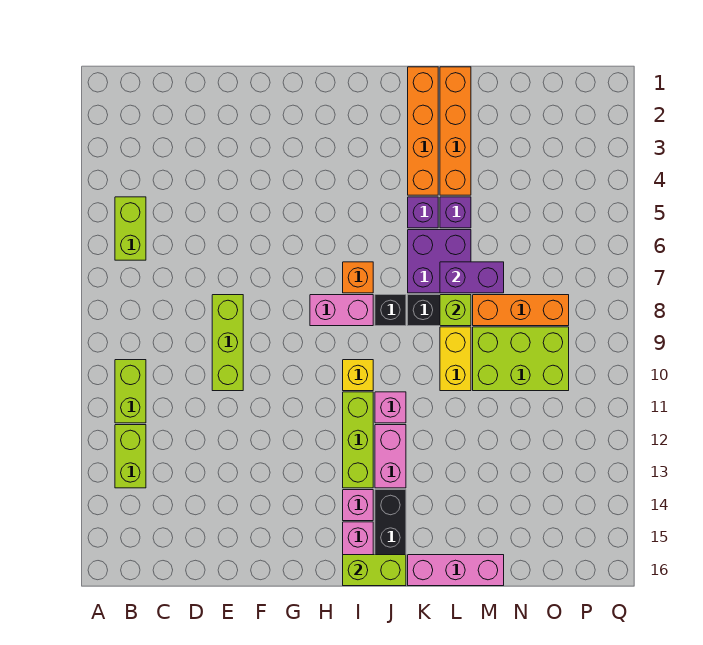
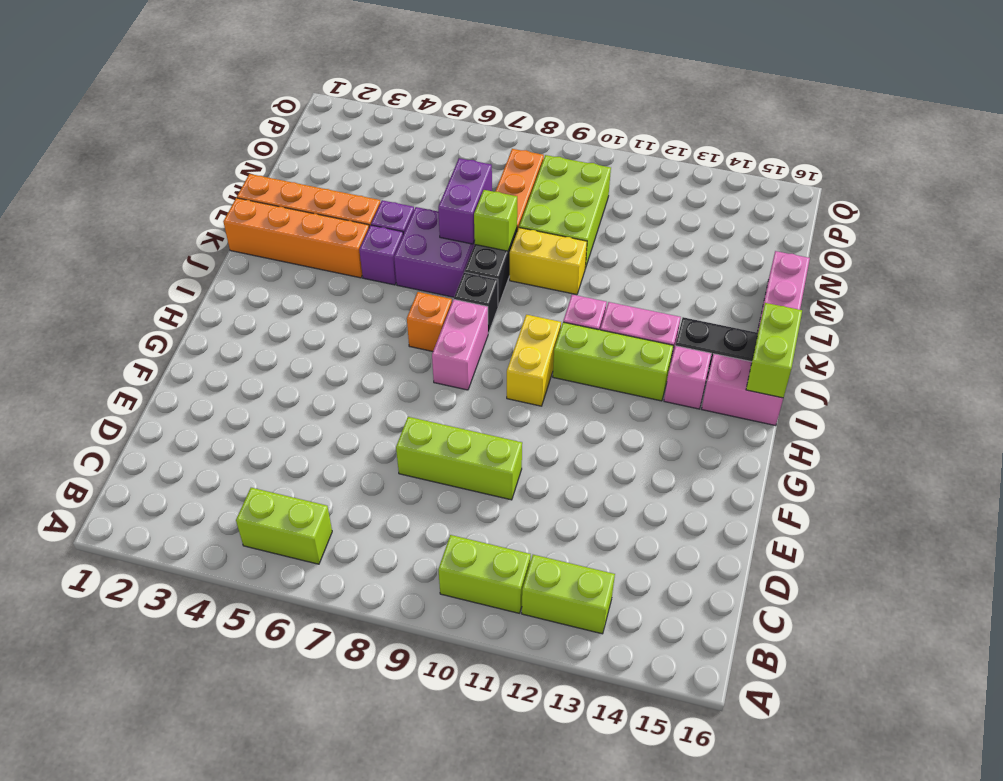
yellow 1x1 brick [343,360,373,391] -> yellow 1x2 brick [507,315,561,406]

